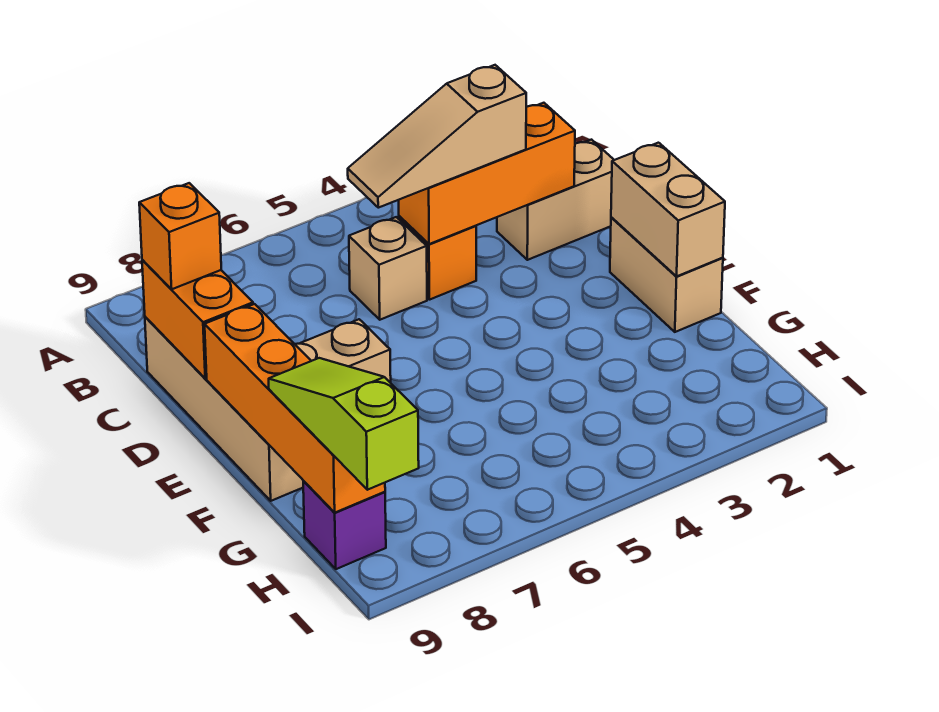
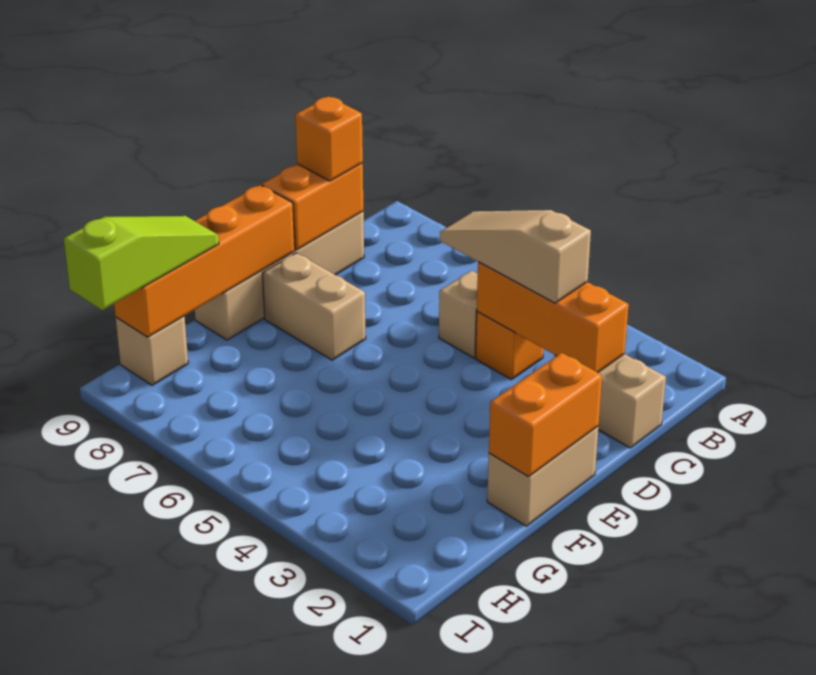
tan 1x2 brick [611,143,725,276] -> orange 1x2 brick [489,353,602,477]
purple 1x1 brick [303,481,386,569] -> tan 1x1 brick [116,316,188,385]

